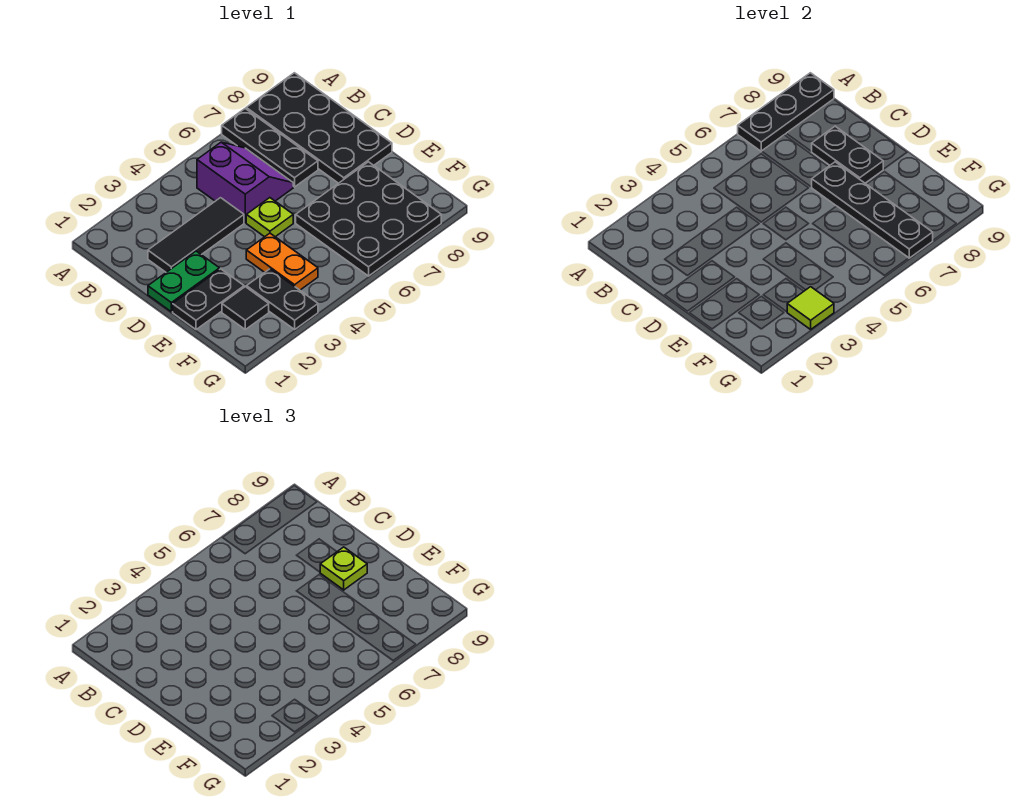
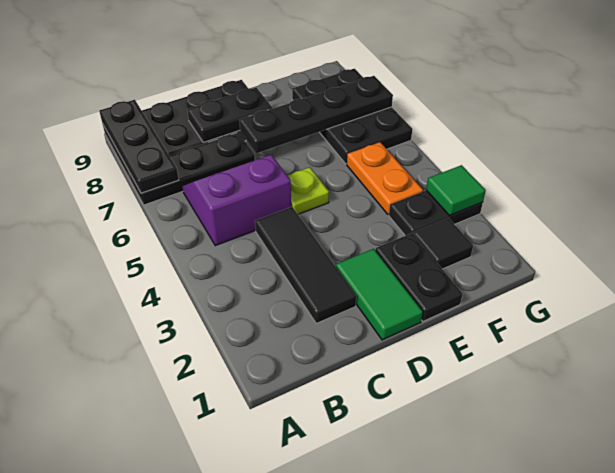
green 1x2 plate [148,251,219,312] -> green 1x2 tile [336,249,423,340]
lime 1x1 plate [320,547,367,590] -> none
orange 1x2 plate [246,233,318,290] -> orange 1x2 plate turned to [347,142,423,214]
black 3x3 plate [296,162,441,276] -> black 2x3 plate [292,69,412,164]
lime 1x1 tile [787,287,834,329] -> green 1x1 tile [426,165,486,216]

